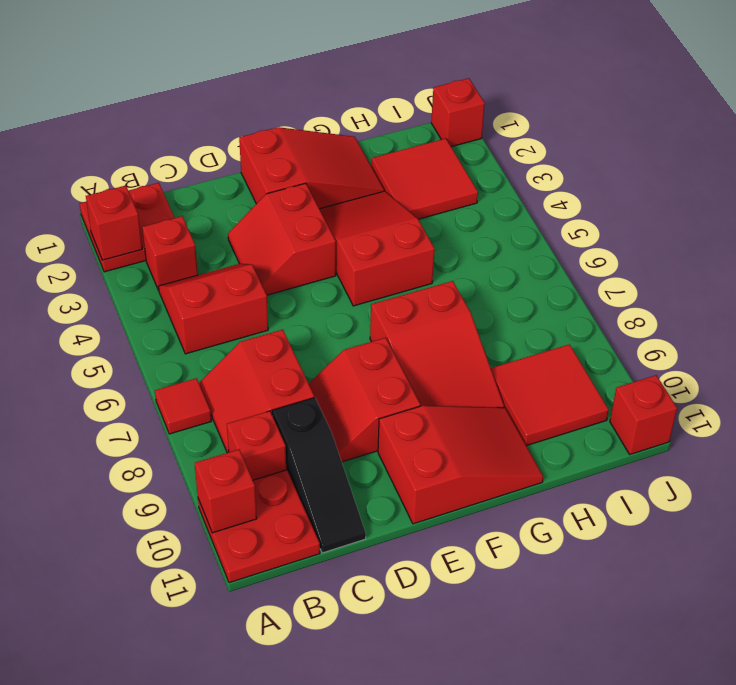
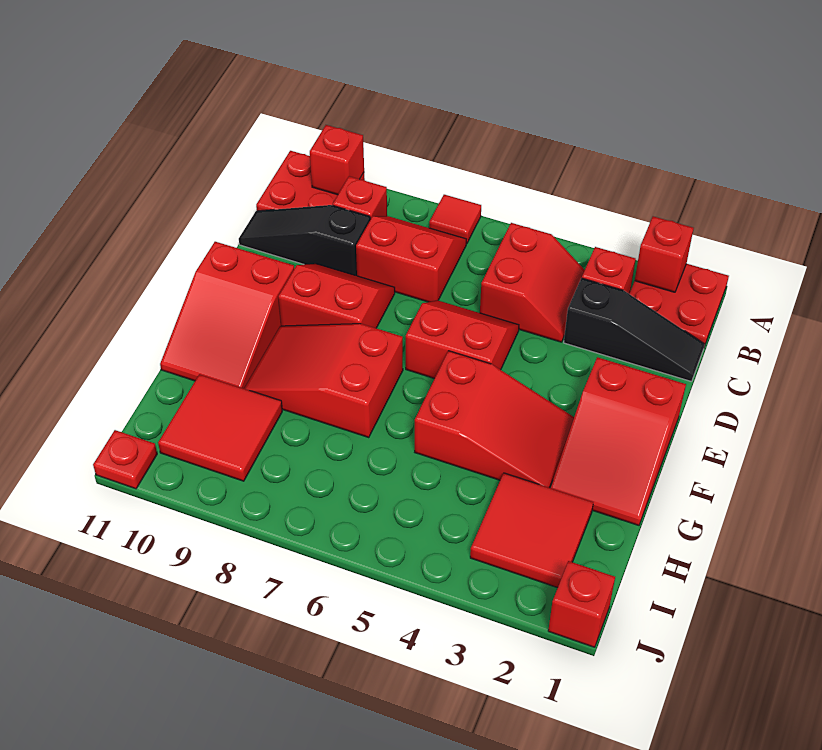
none -> black 1x3 slope [564,278,705,382]
red 2x2 slope [228,183,336,295] -> red 2x2 slope moved to [406,300,519,378]
red 1x1 brick [610,375,677,454] -> red 1x1 plate [93,430,157,489]

